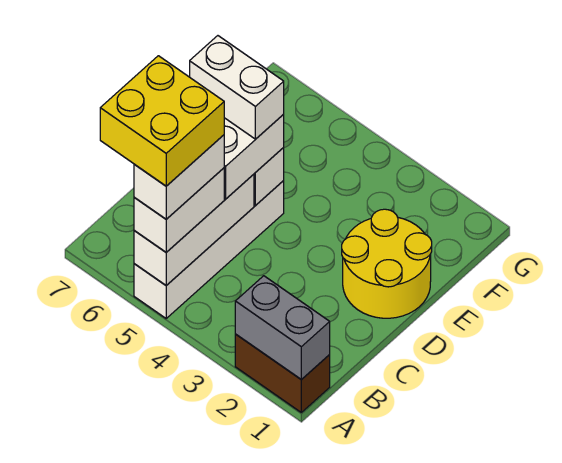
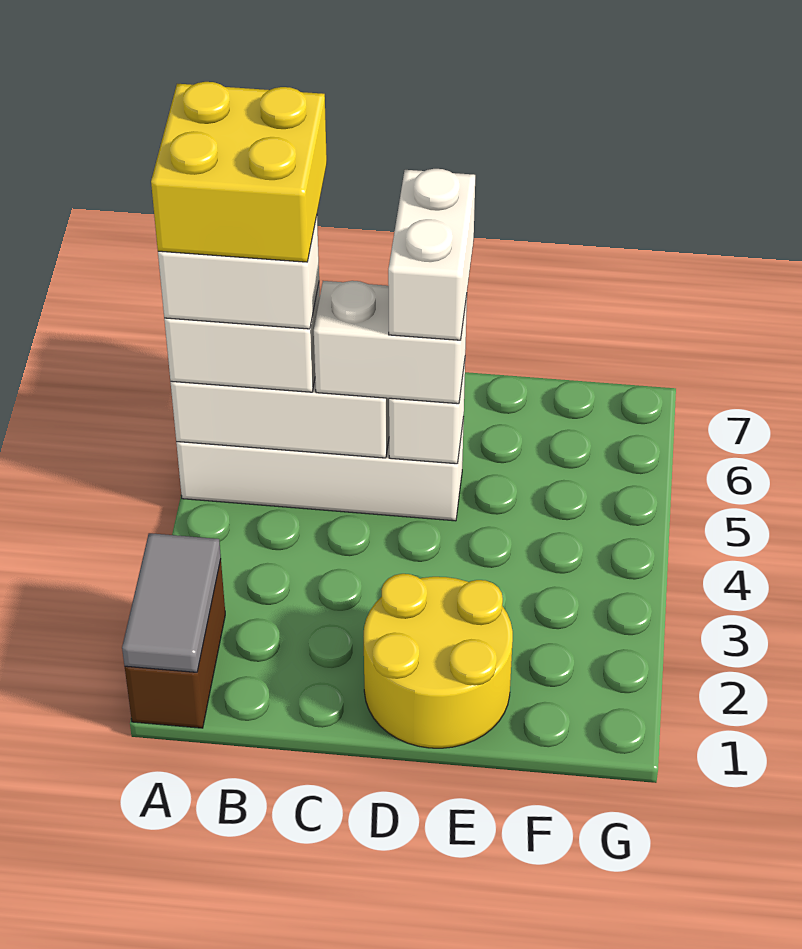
grey 1x2 brick [235,276,330,380] -> grey 1x2 tile [122,533,221,672]

